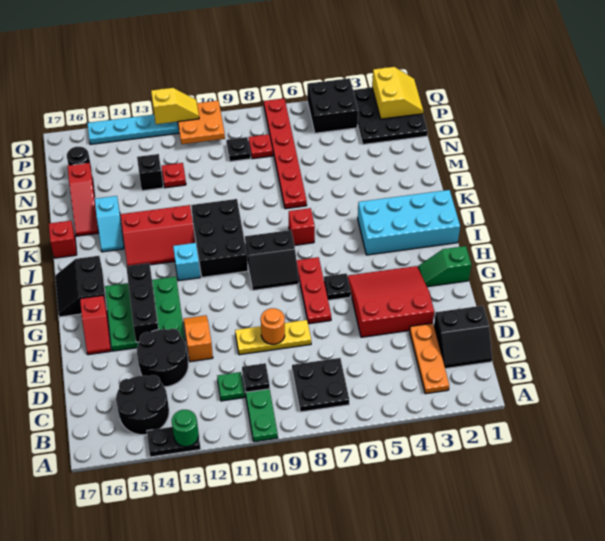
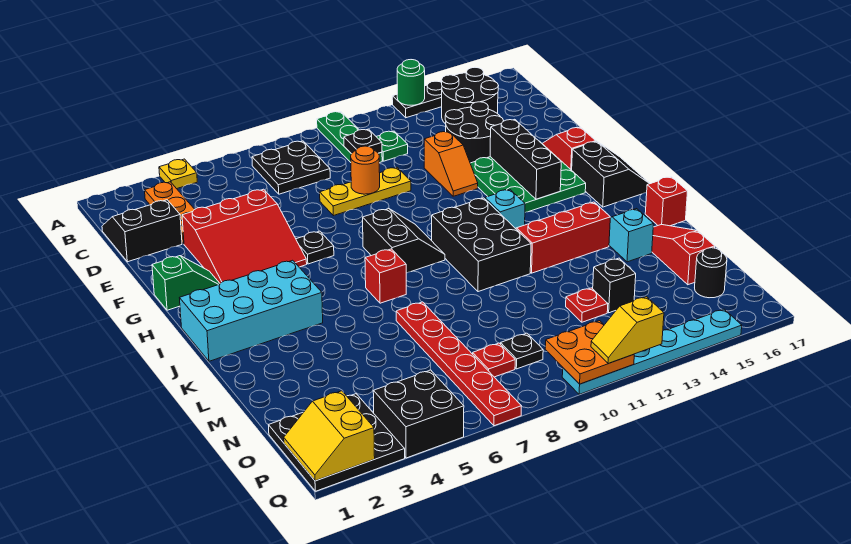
none -> yellow 1x1 plate [159,159,197,189]
red 1x3 plate [297,257,331,324] -> none
black 2x2 slope [245,230,299,290] -> black 2x2 slope turned to [363,209,445,273]

